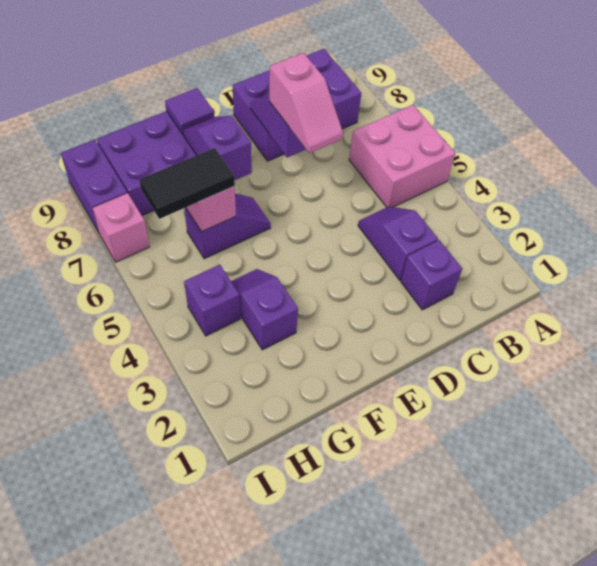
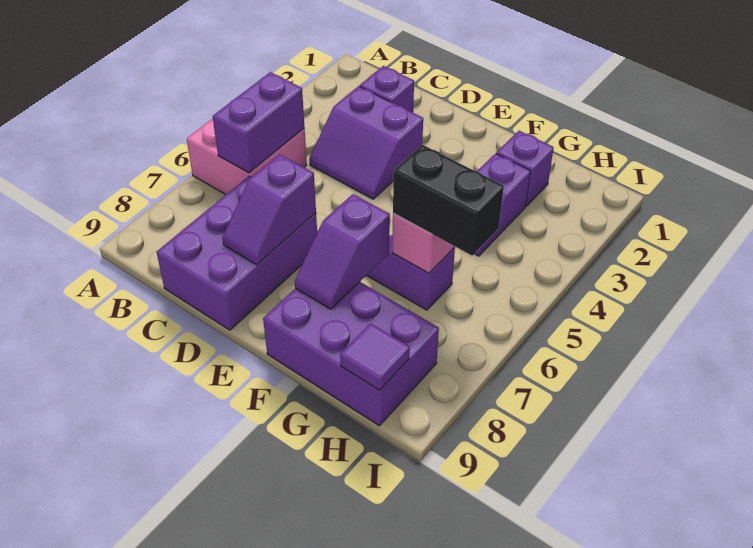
purple 2x3 brick [233,49,361,161] -> purple 2x3 brick turned to [157,176,317,330]
purple 1x2 slope [358,207,438,280] -> purple 2x2 slope [309,86,423,199]
pink 1x2 slope [269,53,343,153] -> none
purple 1x1 tile [165,88,214,134] -> purple 1x1 tile moved to [340,323,410,390]
black 1x2 tile [139,148,235,219] -> black 1x2 brick [393,145,504,256]
purple 1x1 brick [184,265,240,336] -> purple 1x1 brick moved to [496,131,554,206]
pink 1x1 brick [93,193,150,262] -> none
purple 1x2 brick [61,140,127,233] -> purple 1x2 brick moved to [213,72,304,173]

